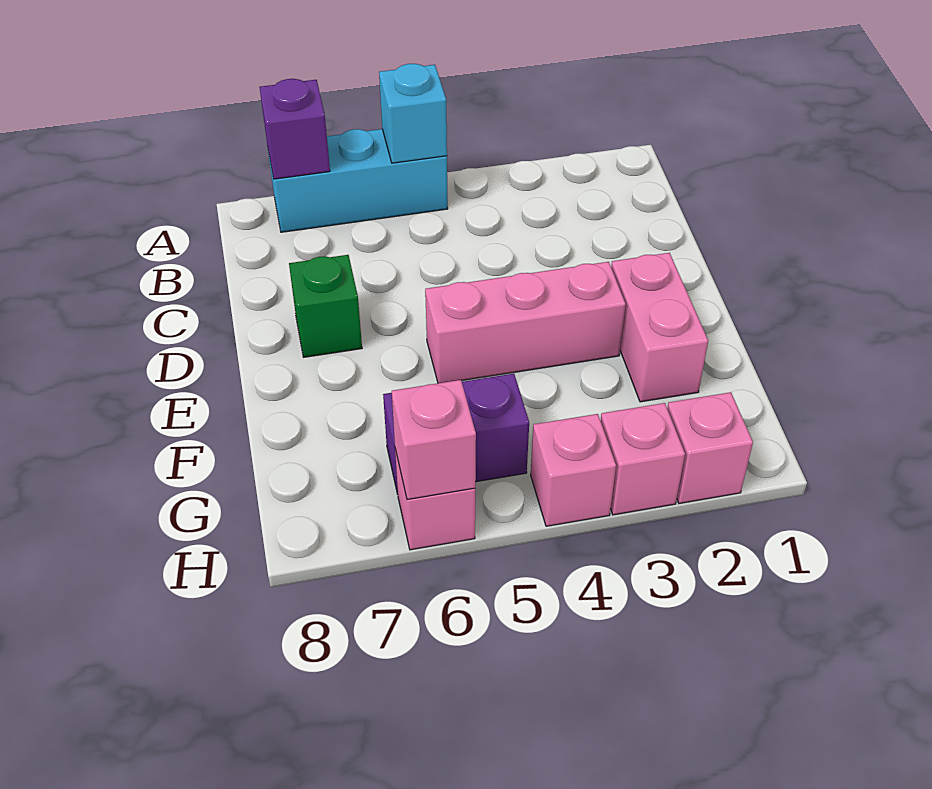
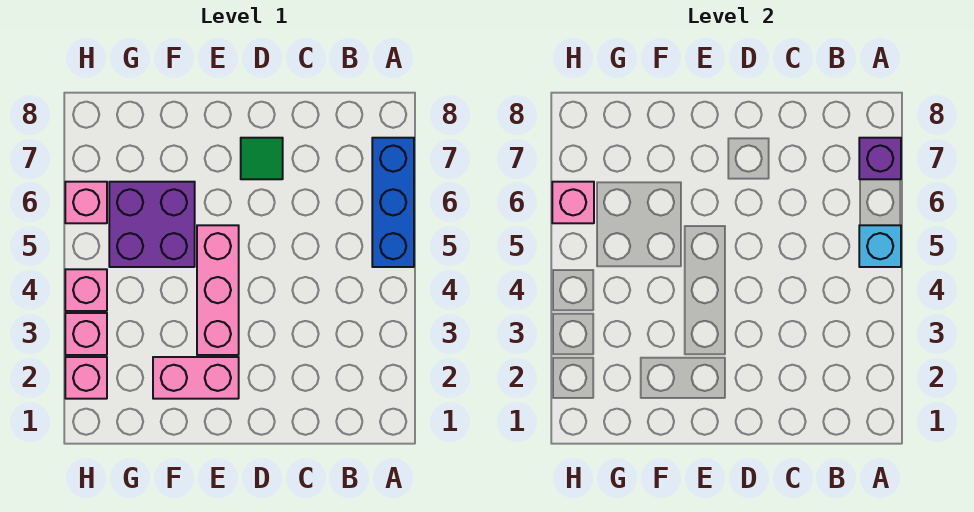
cyan 1x3 brick [268,129,448,232] -> blue 1x3 brick [372,138,414,267]
green 1x1 brick [289,255,362,357] -> green 1x1 tile [241,138,283,179]
purple 1x2 brick [383,374,529,494] -> purple 2x2 brick [109,182,195,267]

